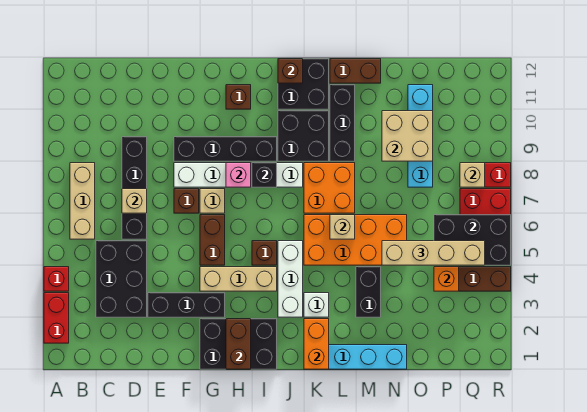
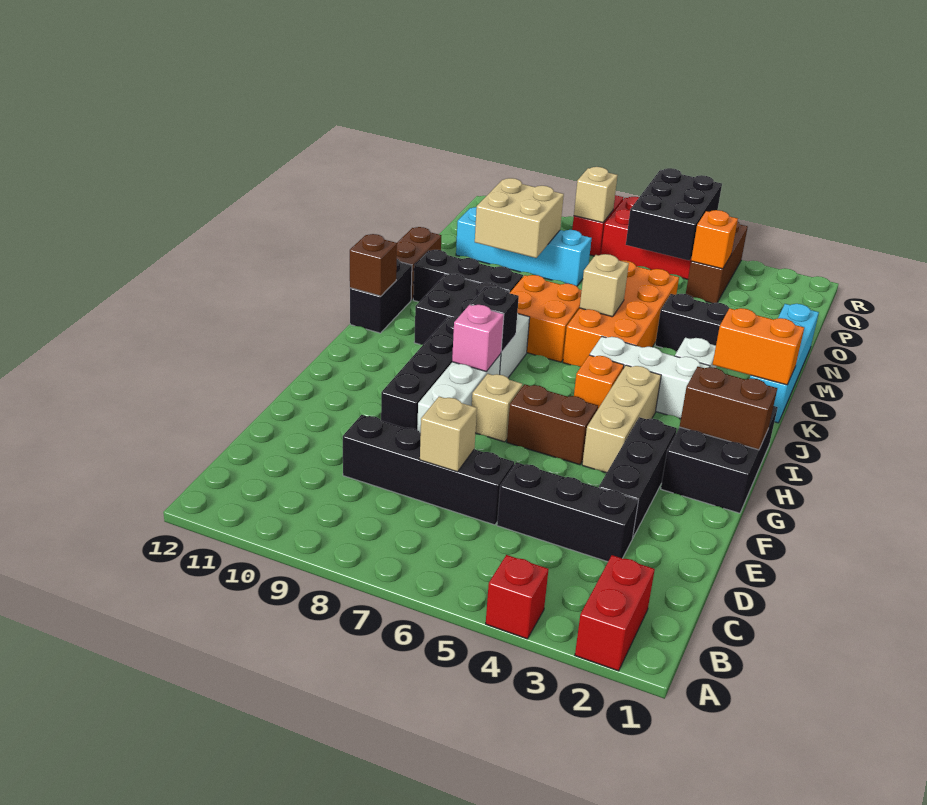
red 1x2 brick [44,293,69,343] -> red 1x2 brick turned to [575,555,655,671]
tan 1x3 brick [70,163,95,239] -> none
black 2x3 brick [96,241,147,317] -> black 1x3 brick [497,462,638,562]
brown 1x1 brick [174,189,199,213] -> none
brown 1x1 brick [226,85,251,109] -> none
brown 1x1 brick [252,241,277,265] -> orange 1x1 brick [574,355,624,408]
black 2x2 brick [278,59,329,109] -> black 1x2 brick [350,259,412,333]
tan 1x4 brick [382,241,485,265] -> none

